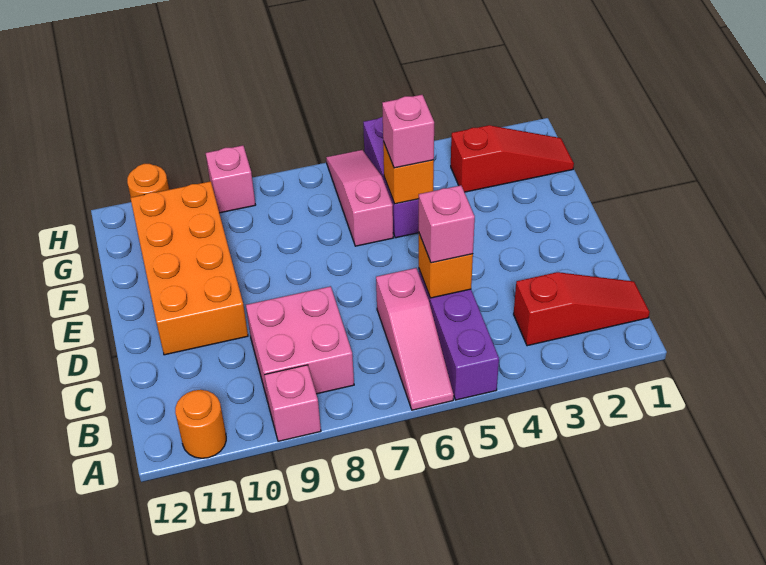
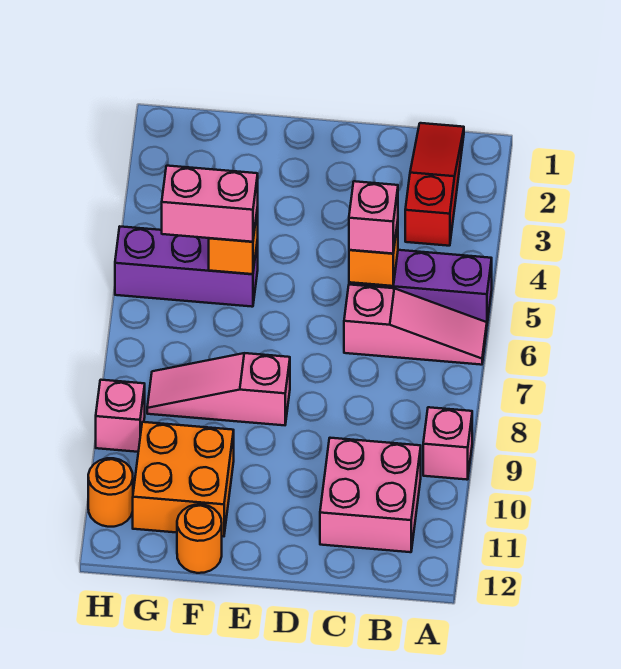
orange 1x1 round brick [175,390,226,458] -> orange 1x1 round brick moved to [177,504,222,573]
pink 2x2 brick [246,286,354,402] -> pink 2x2 brick moved to [320,438,421,552]
orange 2x4 brick [131,181,248,355] -> orange 2x2 brick [133,422,234,536]
pink 1x1 brick [382,95,434,168] -> pink 1x2 brick [162,166,258,242]
pink 1x3 slope [326,150,393,246] -> pink 1x3 slope moved to [147,353,290,425]
red 1x3 slope [451,125,574,192] -> none

